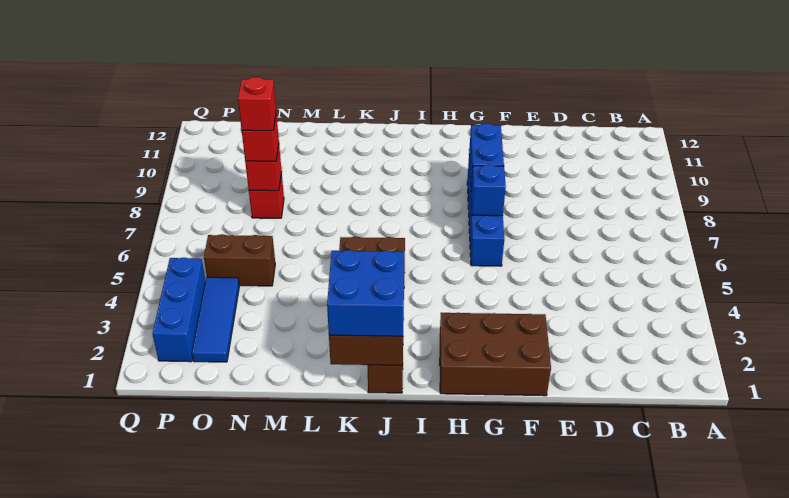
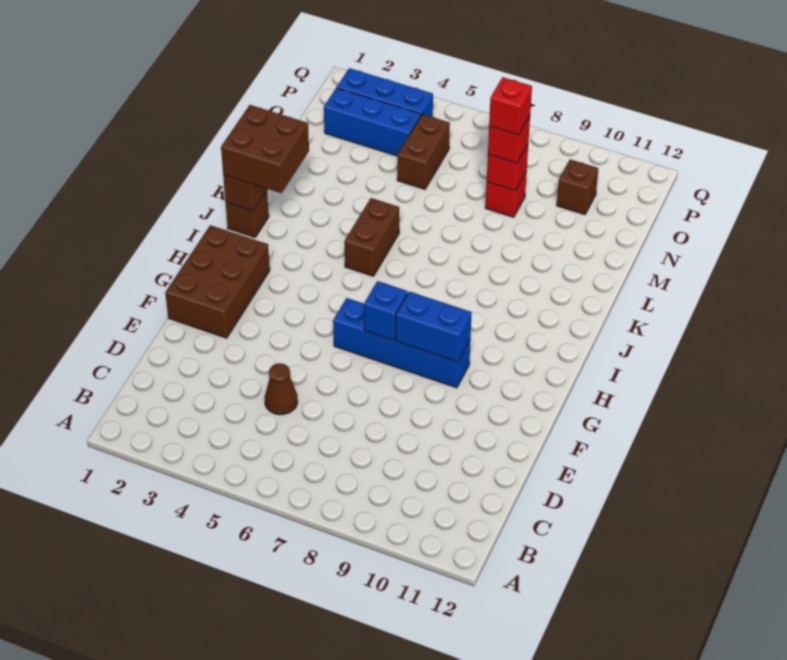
none -> brown 1x1 cone [265,363,298,415]
blue 2x2 brick [327,250,405,336] -> brown 2x2 brick [221,105,309,193]
blue 1x3 tile [192,277,239,362] -> blue 1x3 brick [324,88,421,156]
none -> brown 1x1 brick [557,159,598,215]

